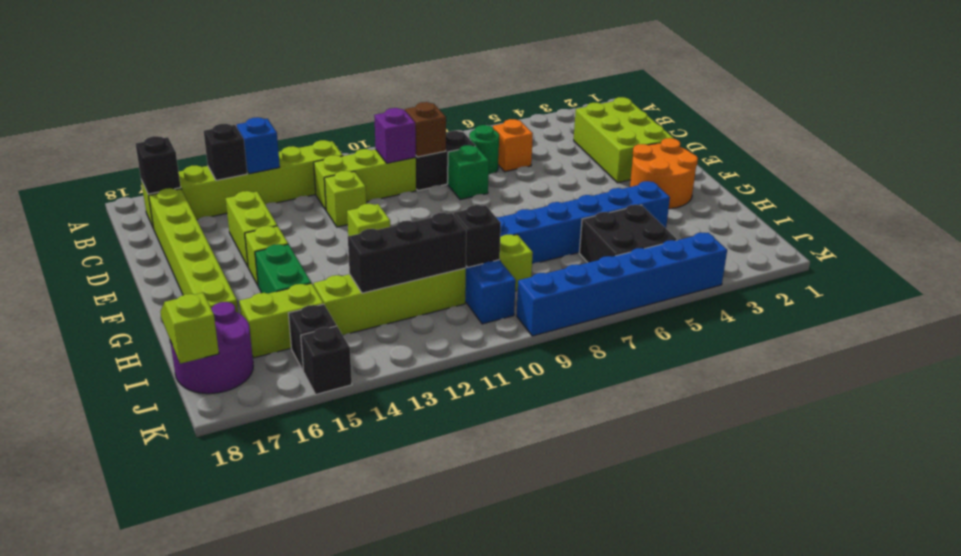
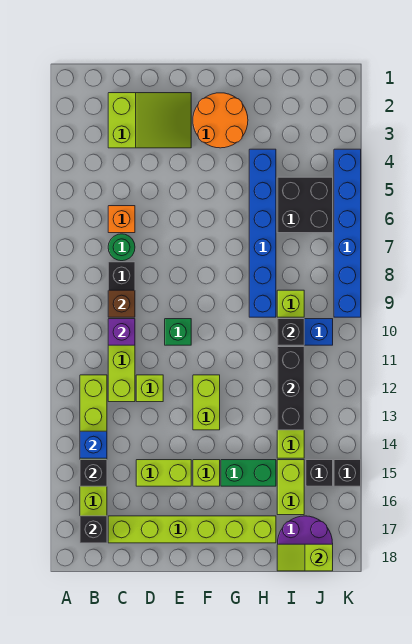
lime 2x3 brick [574,97,674,183] -> lime 2x3 slope [108,93,191,148]
green 1x1 brick [448,145,489,200] -> green 1x1 brick moved to [165,319,191,345]
lime 1x1 brick [347,204,390,236] -> lime 1x2 brick [193,375,220,430]

